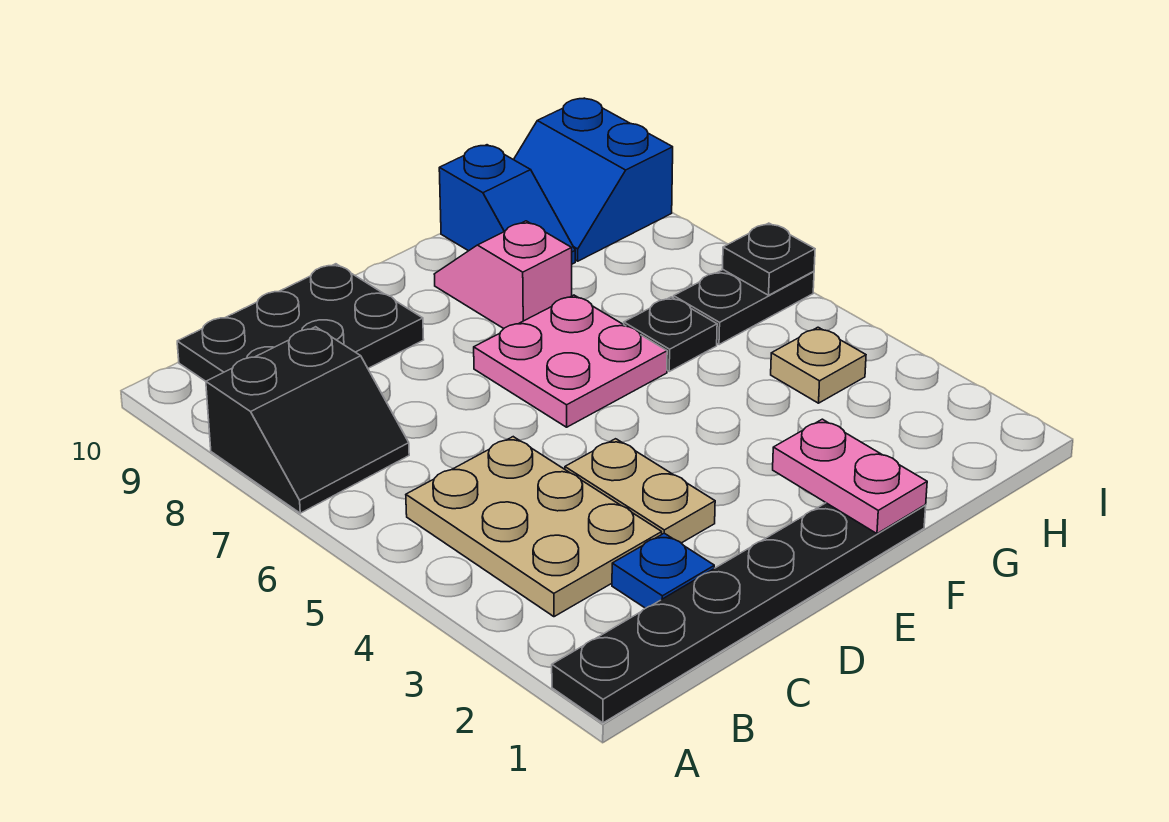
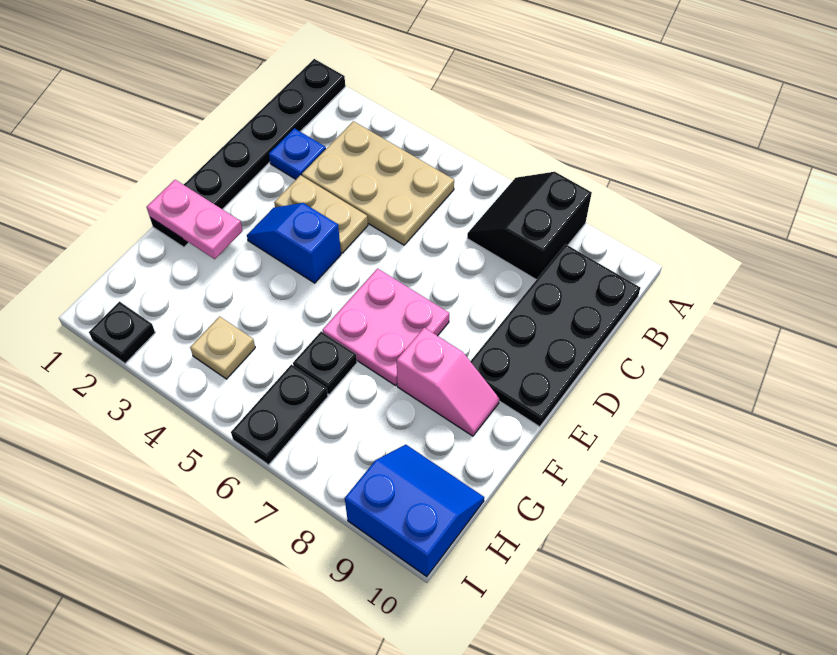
black 2x3 plate [177,264,424,381] -> black 2x4 plate [470,244,640,427]
blue 1x2 slope [439,145,575,264] -> blue 1x2 slope moved to [247,203,341,283]
black 1x1 plate [722,223,815,295] -> black 1x1 plate moved to [89,302,155,363]

